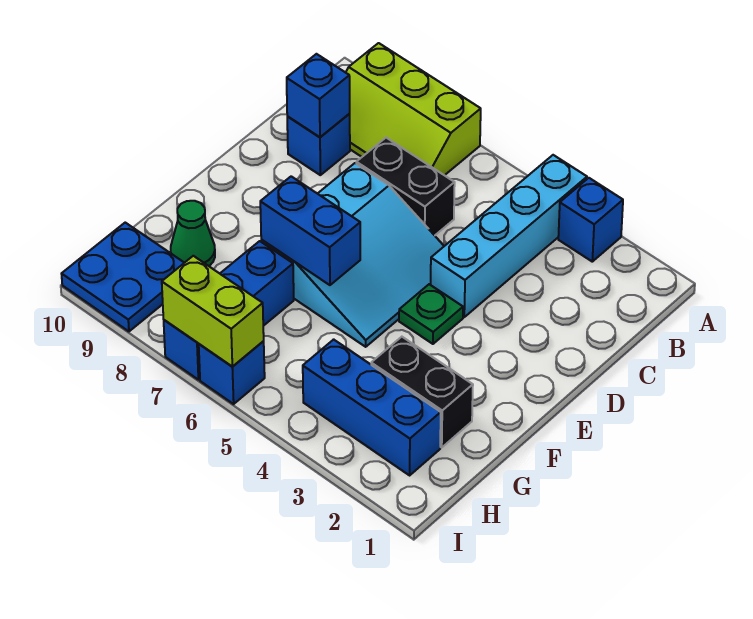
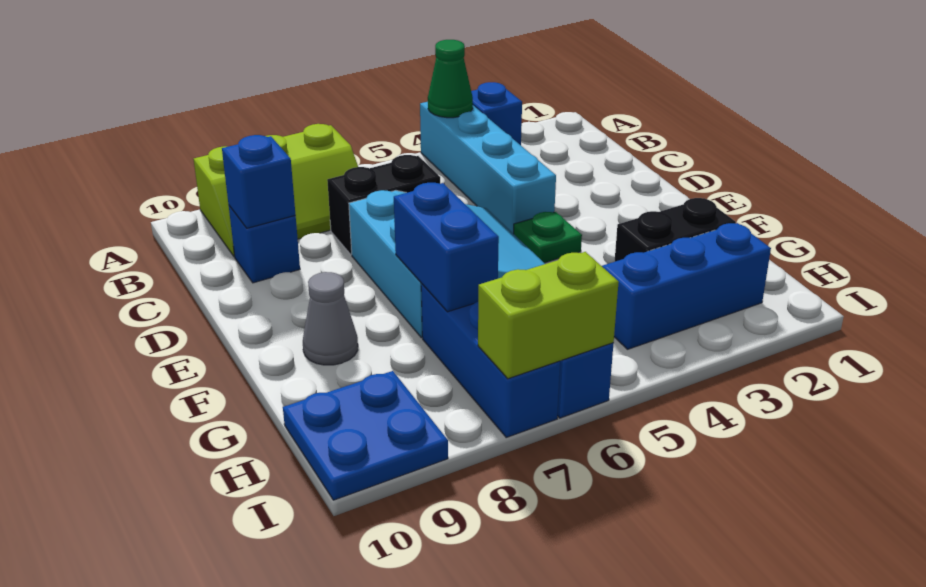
blue 1x2 brick [260,176,360,285] -> blue 1x2 brick turned to [394,183,499,312]
none -> grey 1x1 cone [303,272,358,365]
green 1x1 cone [171,201,215,266] -> green 1x1 cone moved to [428,40,473,118]

